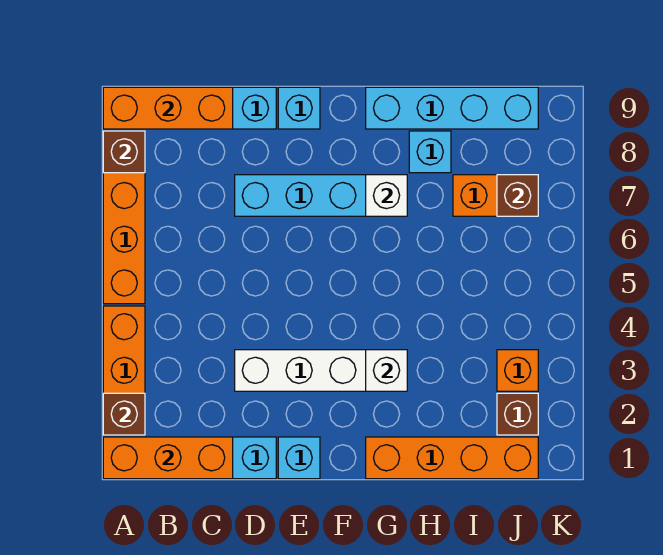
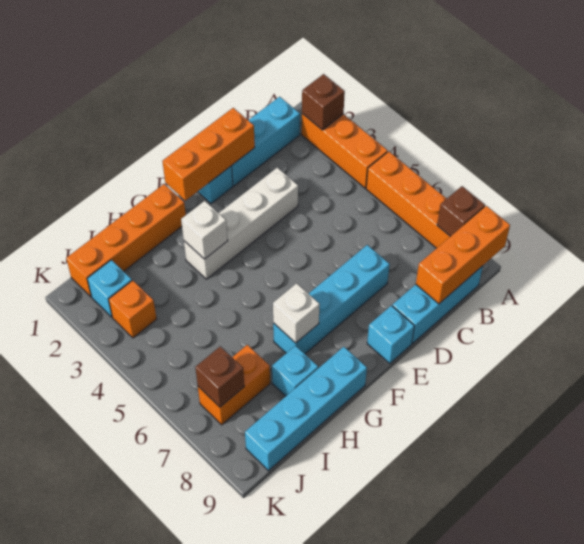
orange 1x3 brick [103,437,233,479] -> orange 1x3 brick moved to [162,108,255,201]
brown 1x1 brick [497,393,538,435] -> cyan 1x1 brick [87,260,132,317]

